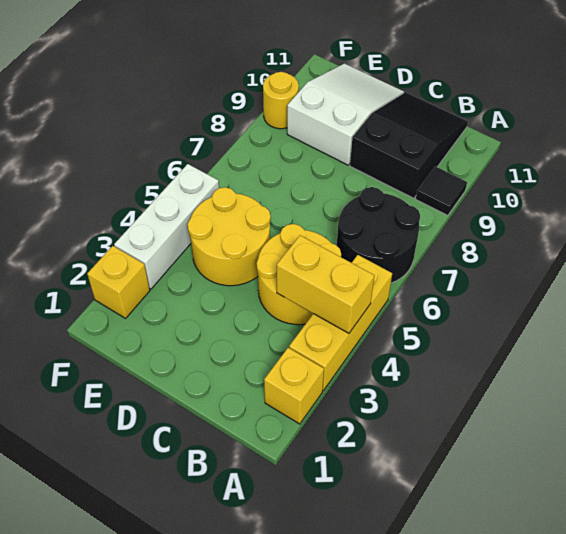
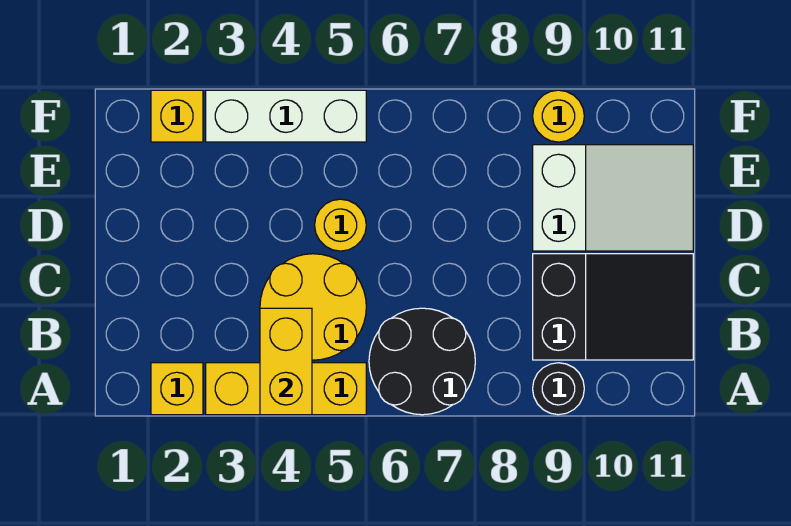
black 1x1 tile [416,166,467,215] -> black 1x1 round brick [533,363,584,415]
yellow 2x2 round brick [187,187,271,286] -> yellow 1x1 round brick [315,199,366,251]

